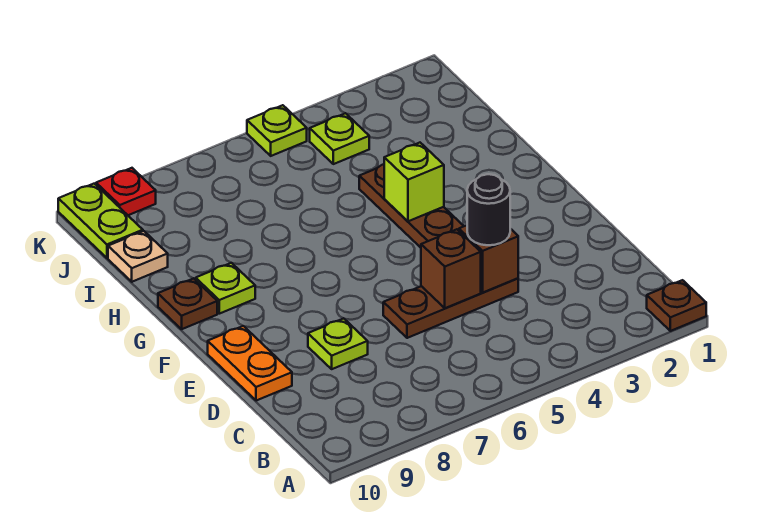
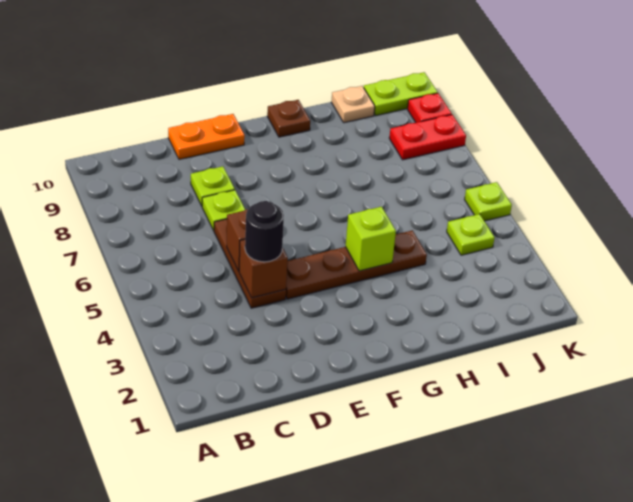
brown 1x1 plate [647,280,706,331] -> none
lime 1x1 plate [196,263,255,314] -> lime 1x1 plate moved to [202,190,245,231]
none -> red 1x2 plate [389,115,466,160]

